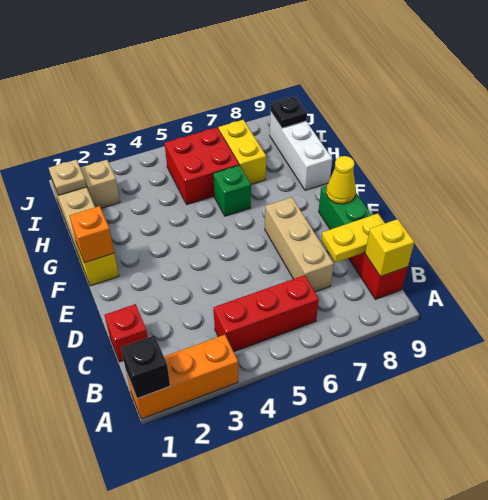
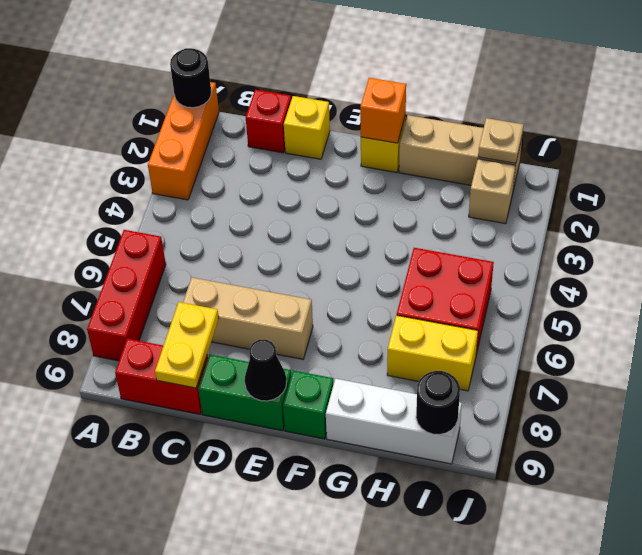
black 1x1 brick [121,335,170,399] -> black 1x1 round brick [170,48,211,108]
red 1x3 brick [214,275,319,352] -> red 1x3 brick moved to [87,230,166,361]
yellow 1x1 brick [365,219,414,277] -> yellow 1x1 brick moved to [284,96,330,159]
yellow 1x1 cone [326,156,356,204] -> black 1x1 cone [245,340,287,401]
green 1x1 brick [213,165,251,216] -> green 1x1 brick moved to [283,370,333,439]
black 1x1 plate [271,96,307,128] -> black 1x1 round brick [416,371,460,435]

